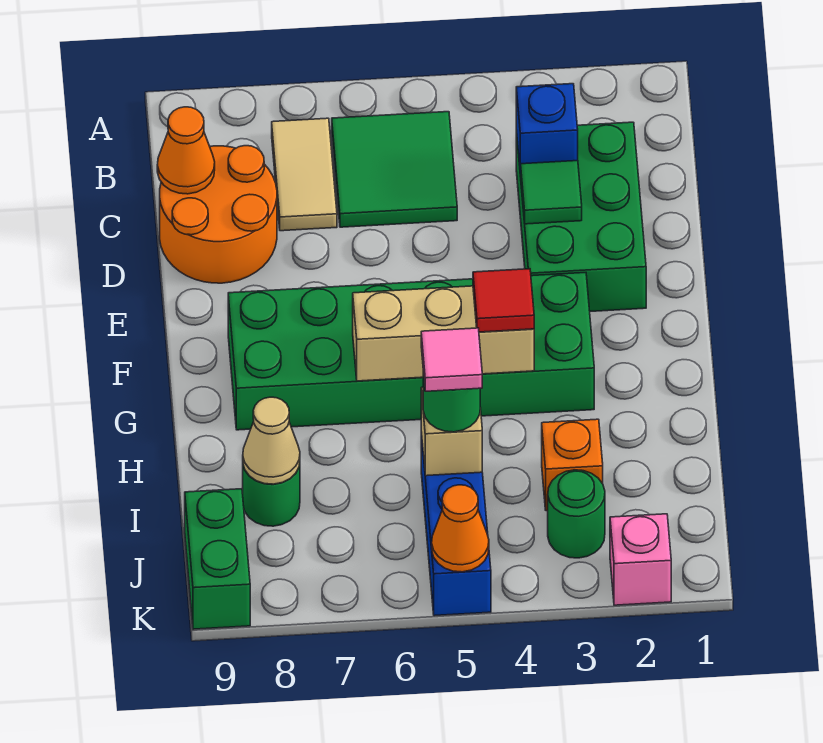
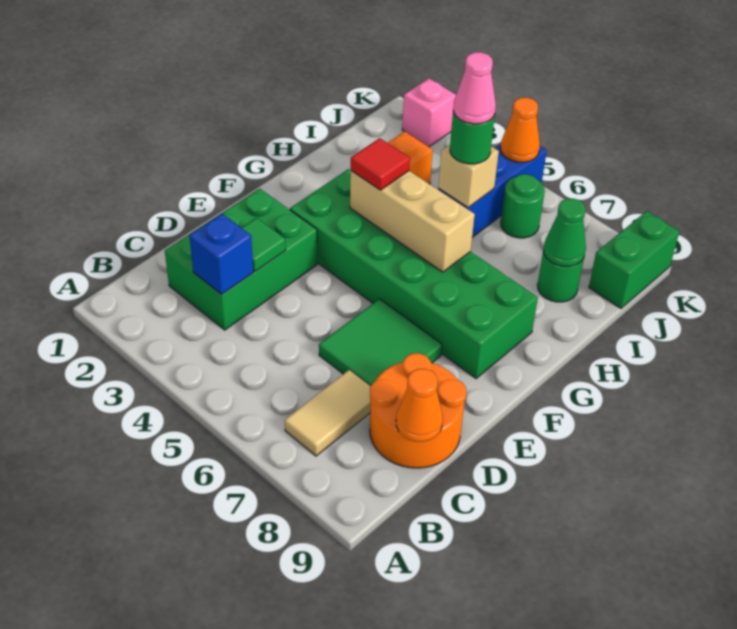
green 2x2 tile [332,112,457,227] -> green 2x2 tile moved to [319,299,442,386]
pink 1x1 tile [421,328,482,391] -> pink 1x1 cone [453,52,496,124]
tan 1x1 cone [243,397,300,484] -> green 1x1 cone [543,199,586,267]
green 1x1 round brick [548,470,605,558] -> green 1x1 round brick moved to [501,174,545,238]

